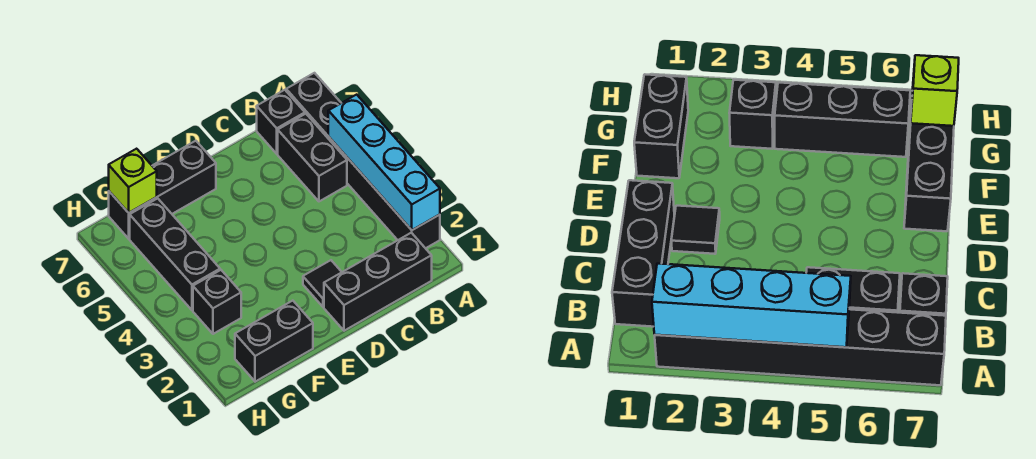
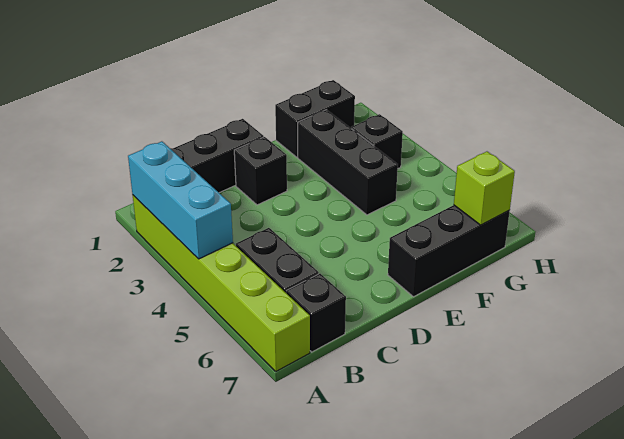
black 1x6 brick [286,73,440,248] -> lime 1x6 brick [133,195,310,371]
cyan 1x4 brick [328,95,440,230] -> cyan 1x3 brick [128,141,233,259]
black 1x1 tile [303,260,342,307] -> black 1x1 brick [234,137,287,205]
black 1x3 brick [130,198,220,310] -> black 1x3 brick moved to [298,110,398,215]

